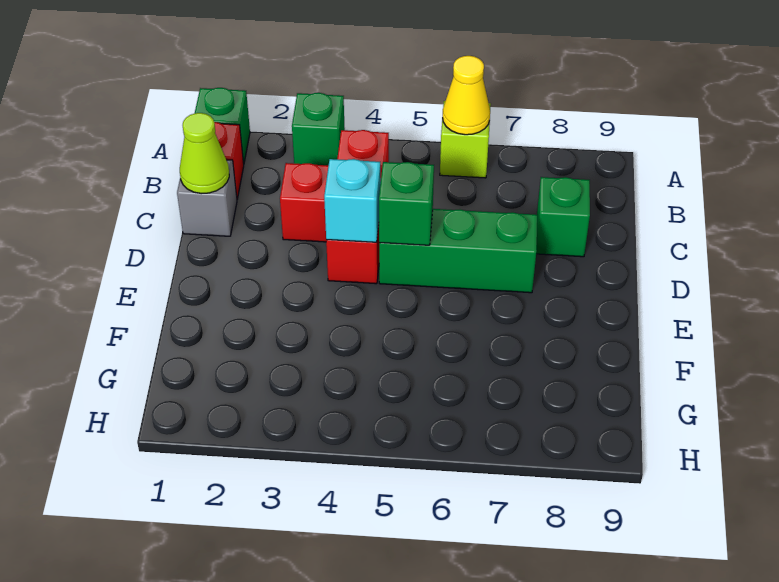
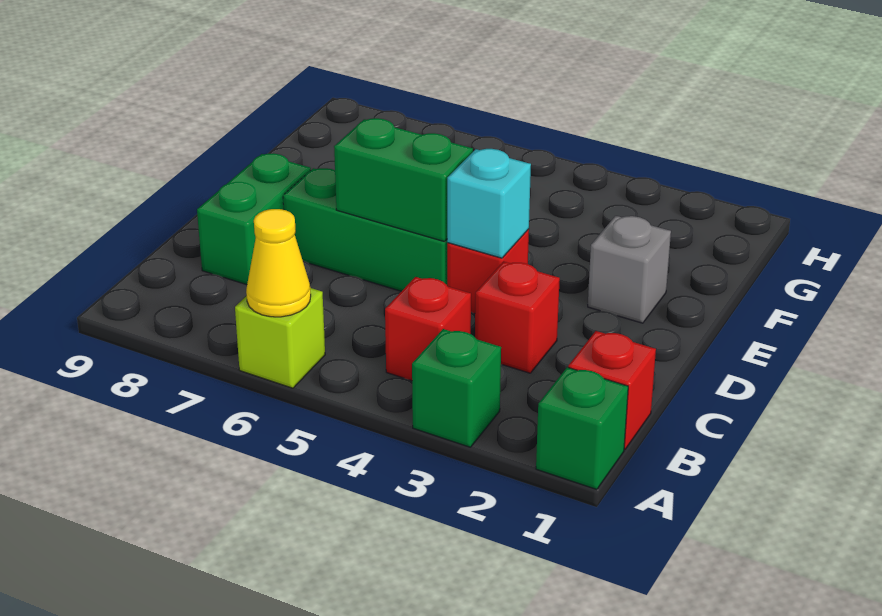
grey 1x1 brick [177,160,237,236] -> grey 1x1 brick moved to [588,216,671,323]
lime 1x1 cone [180,113,229,194] -> none
green 1x1 brick [536,177,590,257] -> green 1x2 brick [197,153,311,285]
green 1x1 brick [379,162,434,245] -> green 1x2 brick [334,118,473,242]

